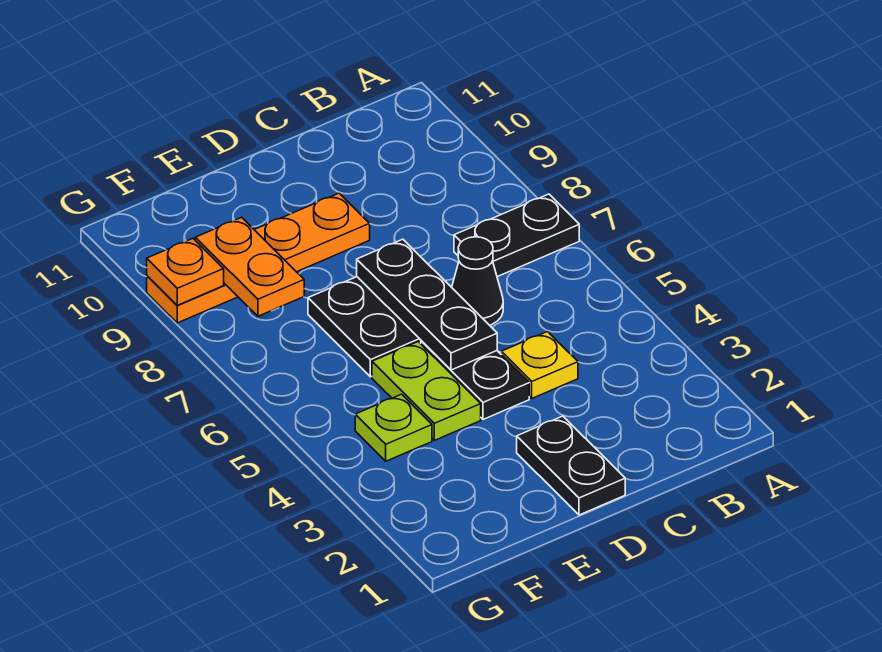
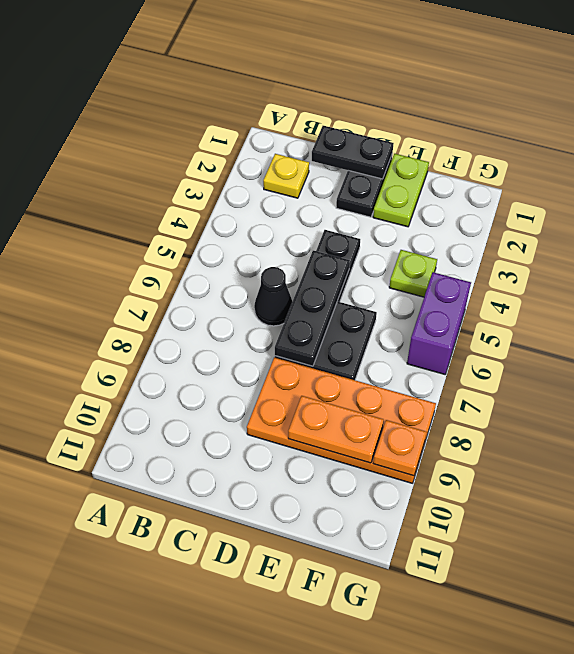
black 1x2 plate [454,194,579,277] -> black 1x2 plate moved to [312,126,394,179]
yellow 1x1 plate [501,332,578,398] -> yellow 1x1 plate moved to [263,154,309,198]
orange 1x4 plate [147,193,370,323] -> orange 2x4 plate [247,357,436,483]
lime 1x2 plate [372,342,481,440] -> lime 1x2 plate moved to [373,154,429,227]
orange 1x2 plate [195,217,304,316] -> orange 1x2 plate turned to [288,396,384,463]
none -> purple 1x2 brick [407,272,471,374]

